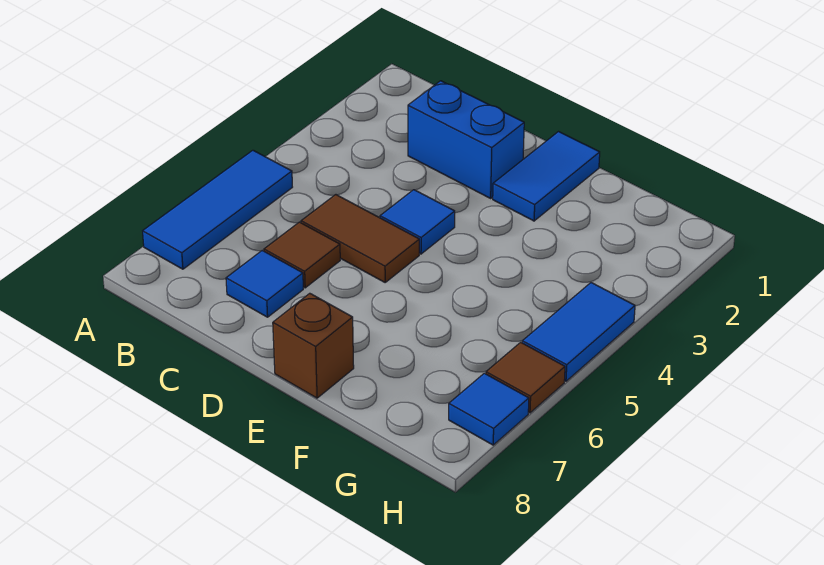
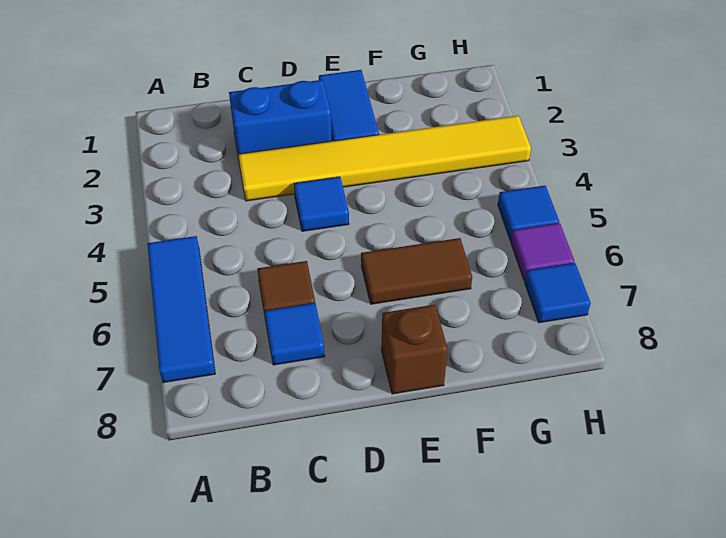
none -> yellow 1x6 tile [238,116,531,201]
brown 1x2 tile [301,195,419,282] -> brown 1x2 tile moved to [361,238,472,304]
blue 1x2 tile [522,283,635,381] -> blue 1x1 tile [498,186,559,241]
brown 1x1 tile [486,342,565,413] -> purple 1x1 tile [511,223,574,281]

